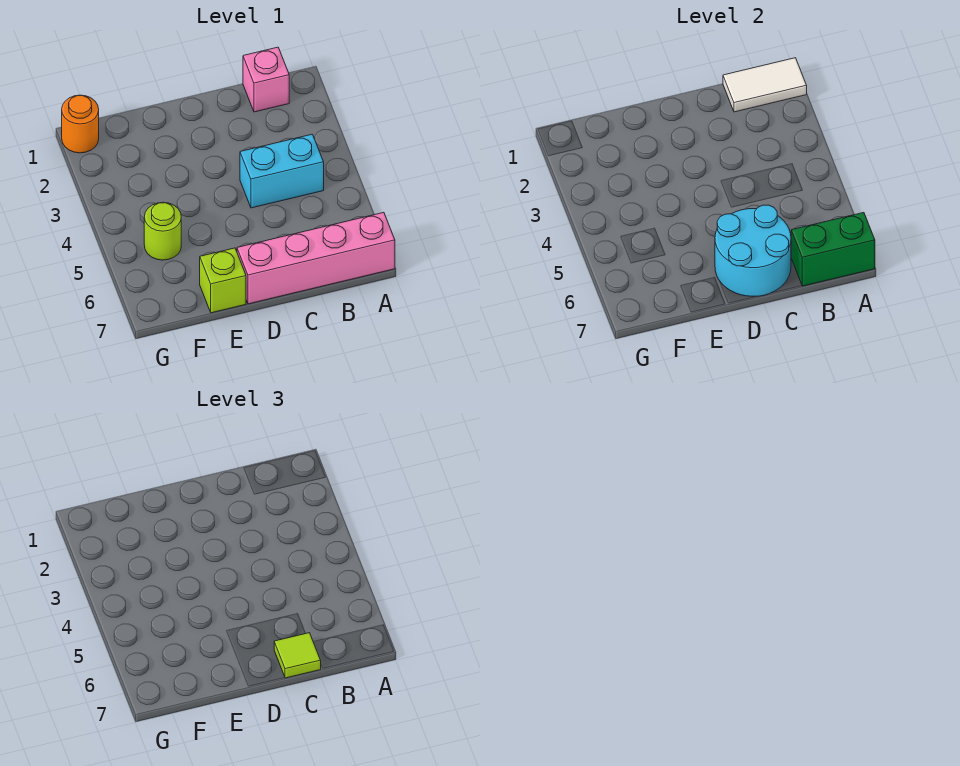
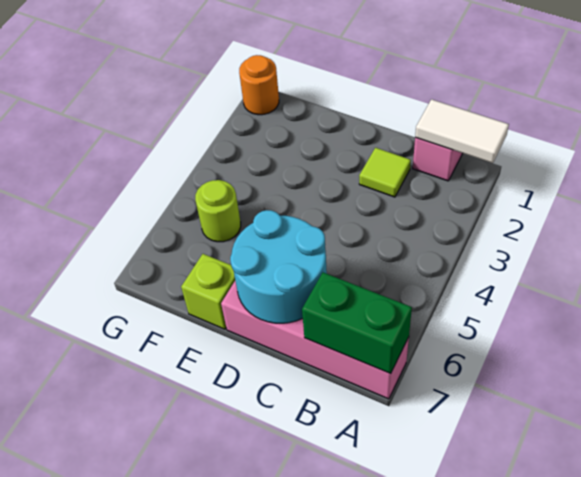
cyan 1x2 brick [240,134,324,208] -> none
lime 1x1 tile [274,633,321,678] -> lime 1x1 tile moved to [359,148,411,197]

